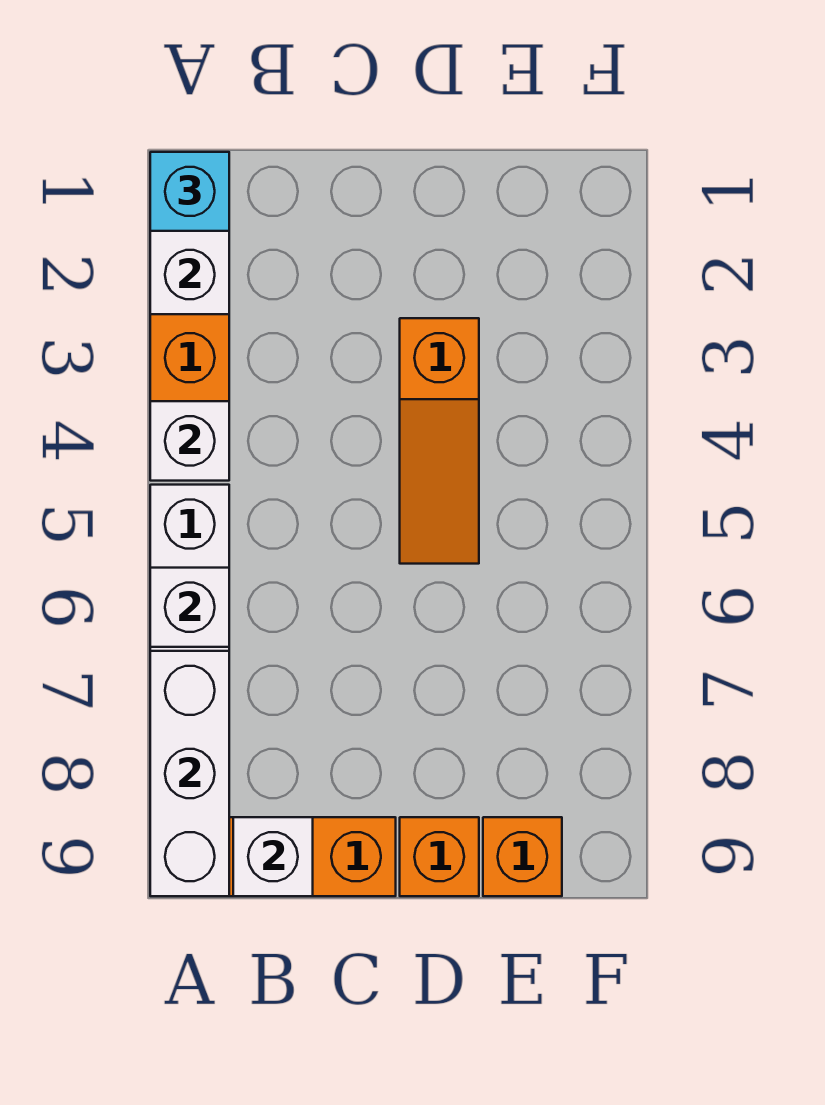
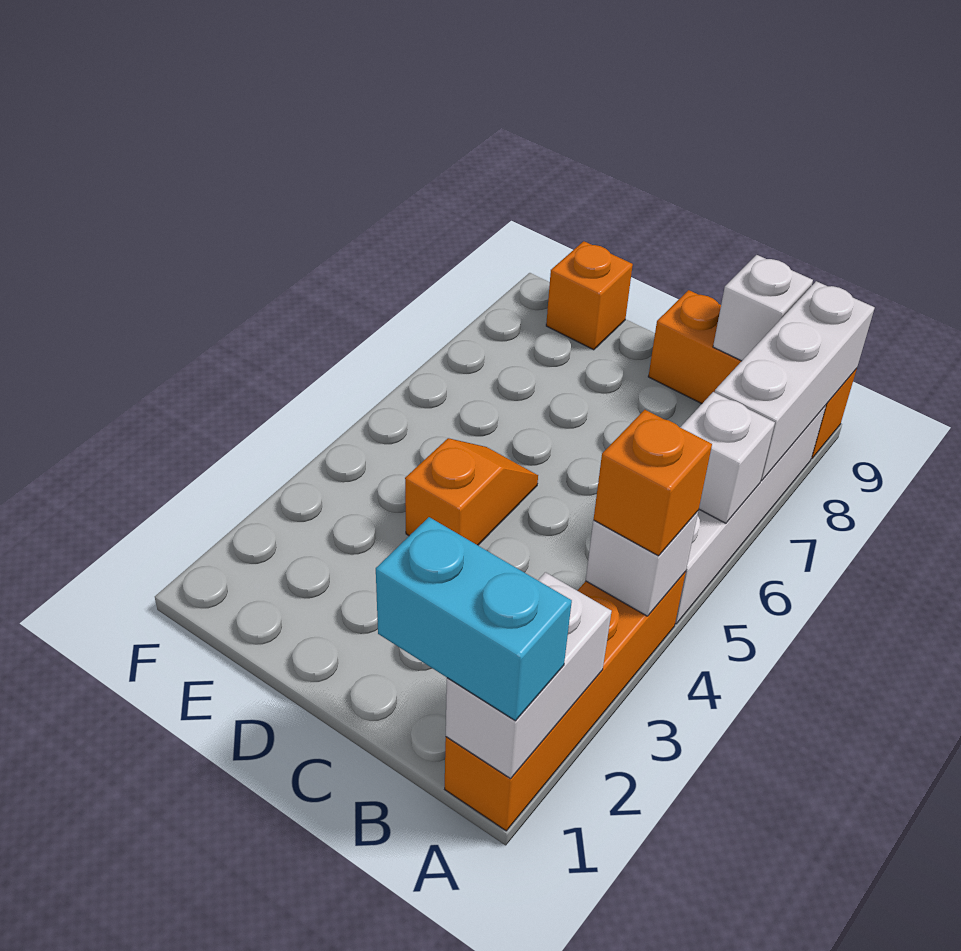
cyan 1x1 brick [150,152,229,231] -> cyan 1x2 brick [376,517,572,721]
orange 1x3 slope [400,318,479,564] -> orange 1x2 slope [405,438,538,545]
orange 1x1 brick [400,817,479,896] -> orange 1x1 brick moved to [593,410,712,556]

